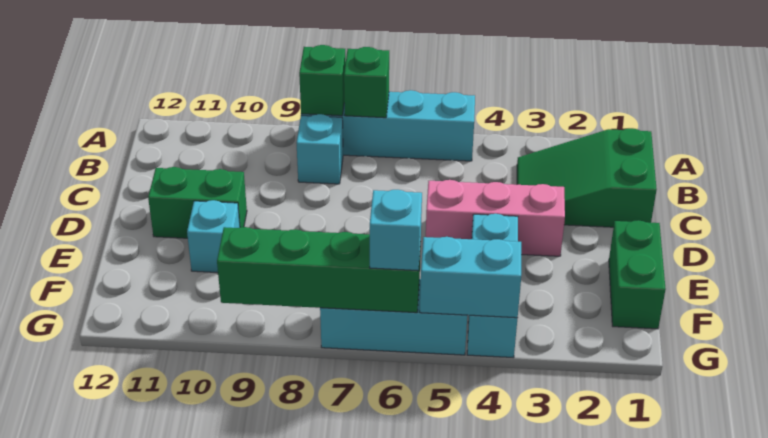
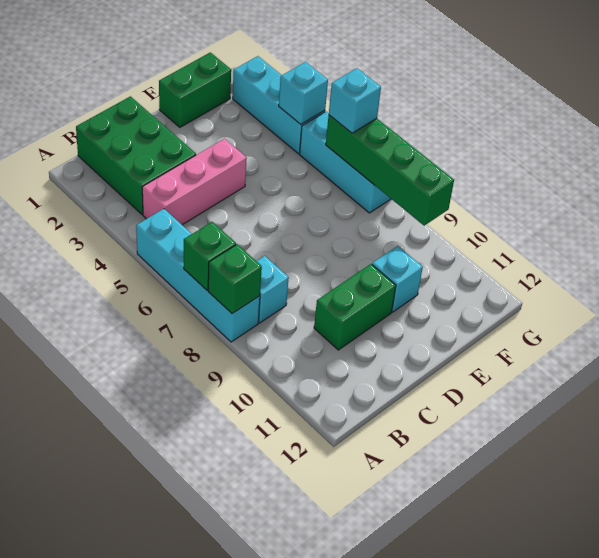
green 2x3 slope [517,128,657,227] -> green 2x3 brick [76,96,196,215]
pink 1x3 brick [426,180,565,256] -> pink 1x3 brick turned to [142,139,247,225]
green 1x2 brick [148,167,247,238] -> green 1x2 brick turned to [314,264,396,350]
cyan 1x3 brick [467,214,518,358] -> cyan 1x3 brick turned to [233,56,325,154]
cyan 1x2 brick [420,237,521,318] -> cyan 1x1 brick [279,62,328,124]

